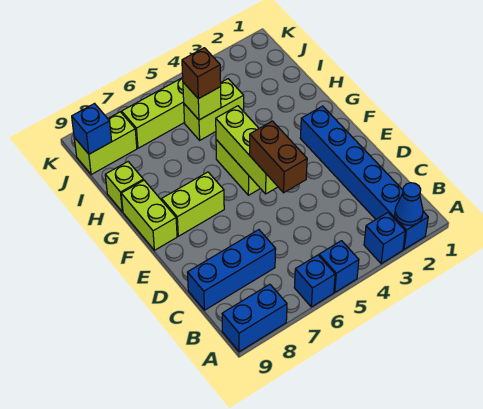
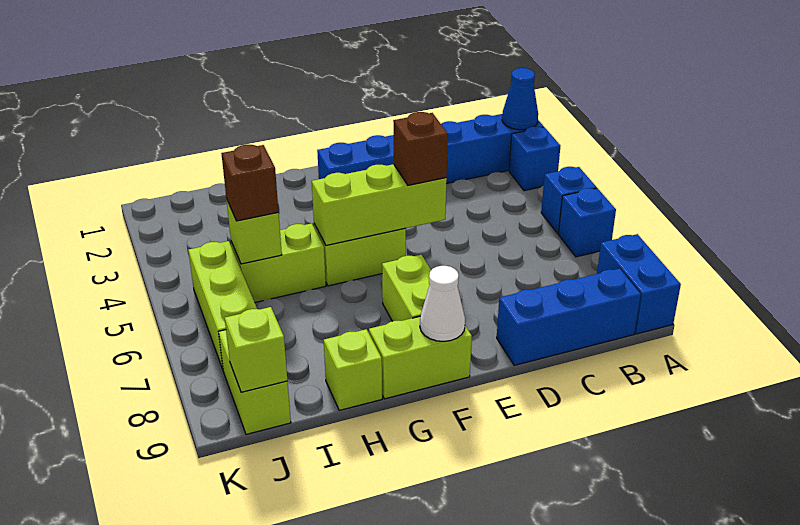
blue 1x3 brick [187,230,276,310] -> blue 1x3 brick turned to [497,269,641,365]
brown 1x2 brick [250,121,307,193] -> brown 1x1 brick [393,112,448,185]
none -> white 1x1 cone [420,266,465,341]
lime 1x2 brick [184,79,244,140] -> lime 1x2 brick turned to [231,223,326,302]
blue 1x1 brick [72,104,112,154] -> lime 1x1 brick [225,307,287,392]

